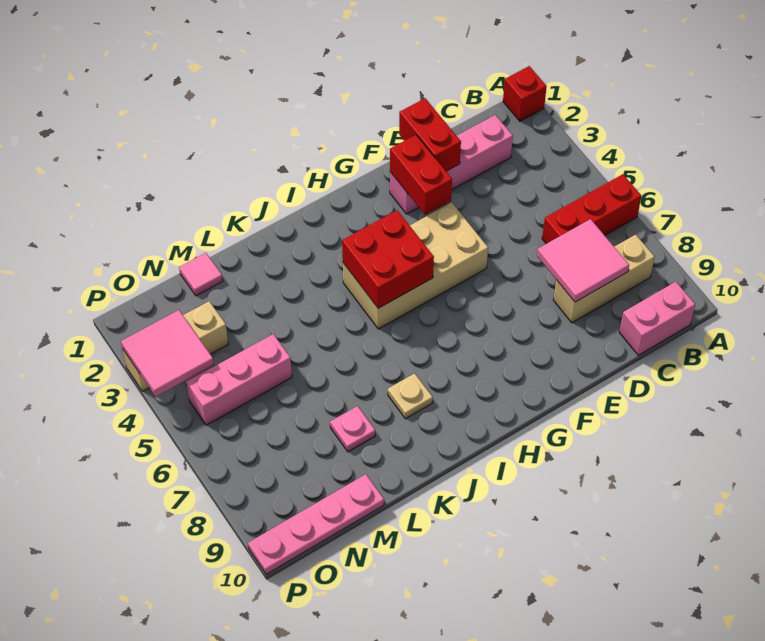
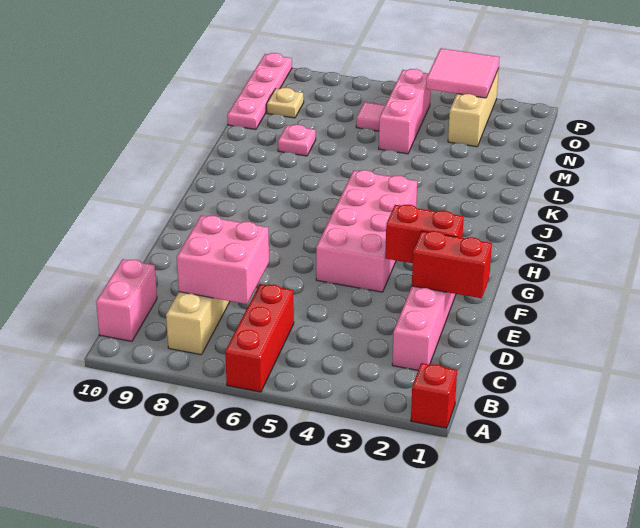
pink 2x2 tile [537,219,629,302] -> pink 2x2 brick [177,216,269,304]
tan 2x4 brick [343,203,488,329] -> pink 2x4 brick [316,170,417,292]
red 2x2 brick [342,210,434,308] -> none
tan 1x1 plate [388,373,433,419] -> tan 1x1 plate moved to [267,88,304,118]
pink 1x1 tile [179,253,223,296] -> pink 1x1 tile moved to [356,102,385,131]

